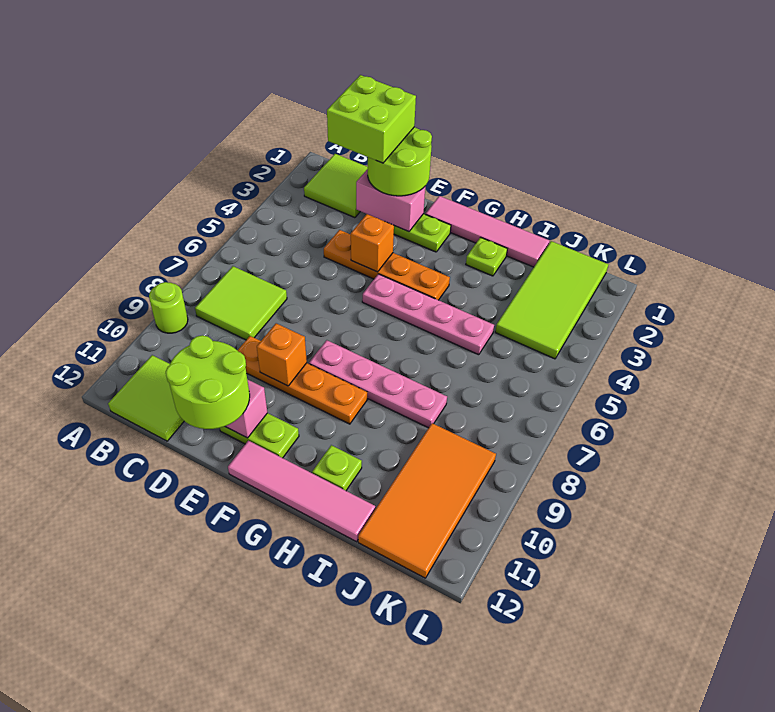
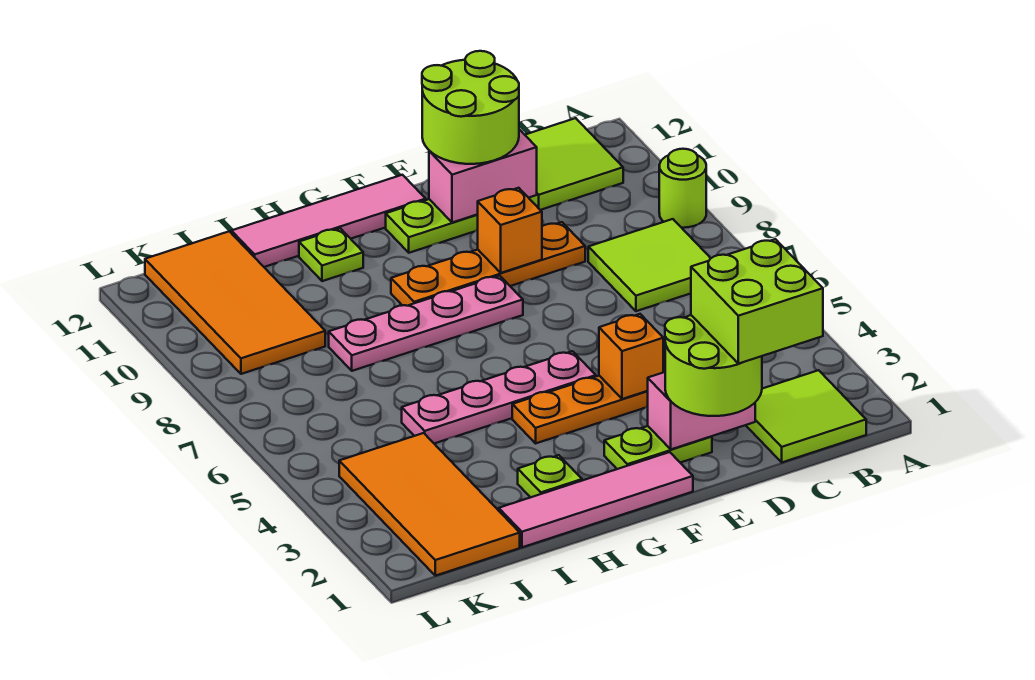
lime 2x4 tile [495,241,609,359] -> orange 2x4 tile [339,433,520,576]

